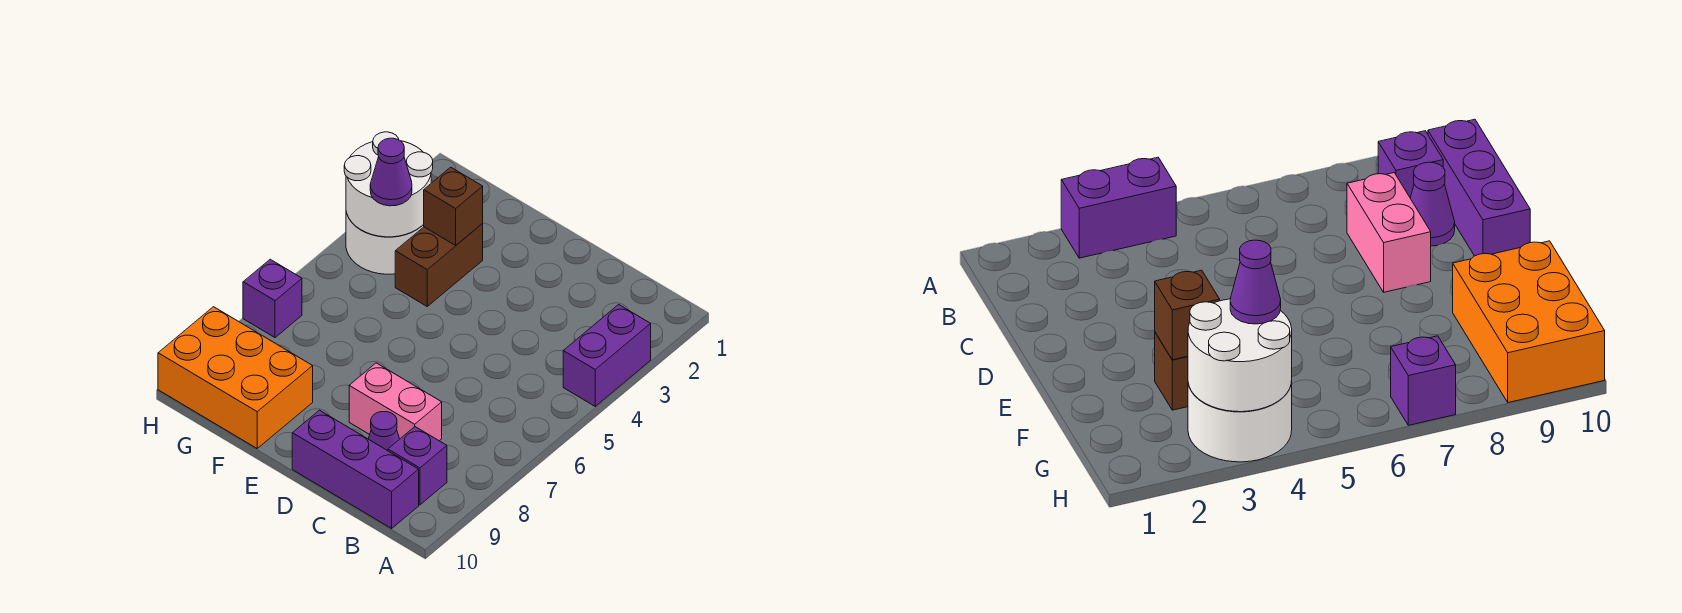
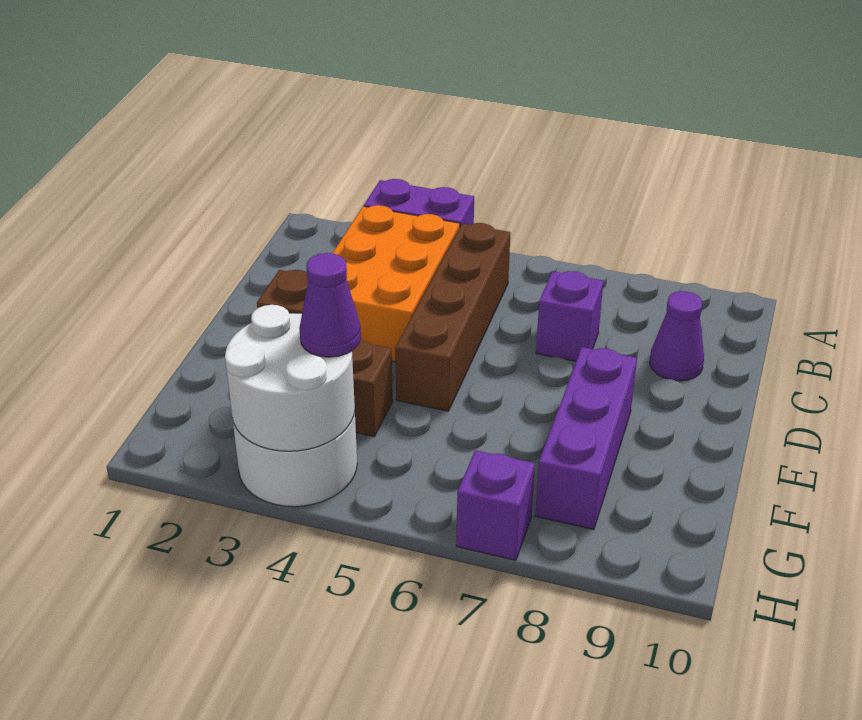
none -> brown 1x4 brick [395,223,510,411]
purple 1x1 brick [388,427,447,505] -> purple 1x1 brick moved to [536,271,604,361]
purple 1x3 brick [292,410,419,528] -> purple 1x3 brick moved to [535,347,637,529]
pink 1x2 brick [349,363,442,441] -> none
orange 2x3 brick [158,307,313,448] -> orange 2x3 brick moved to [332,205,460,362]

